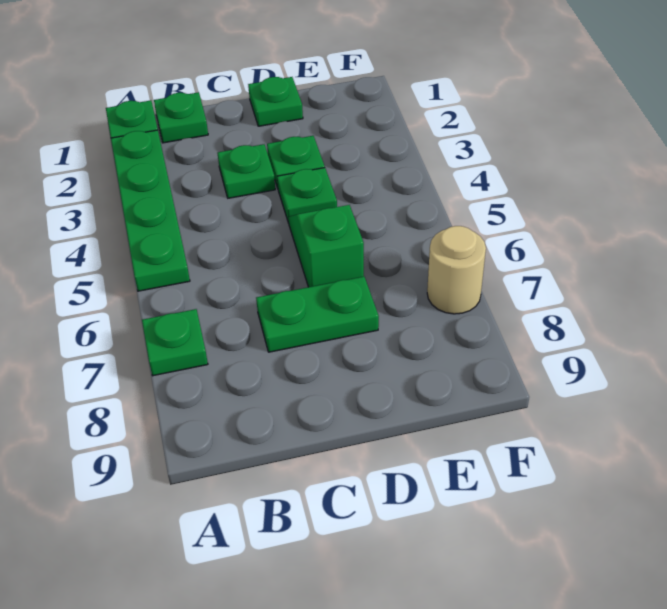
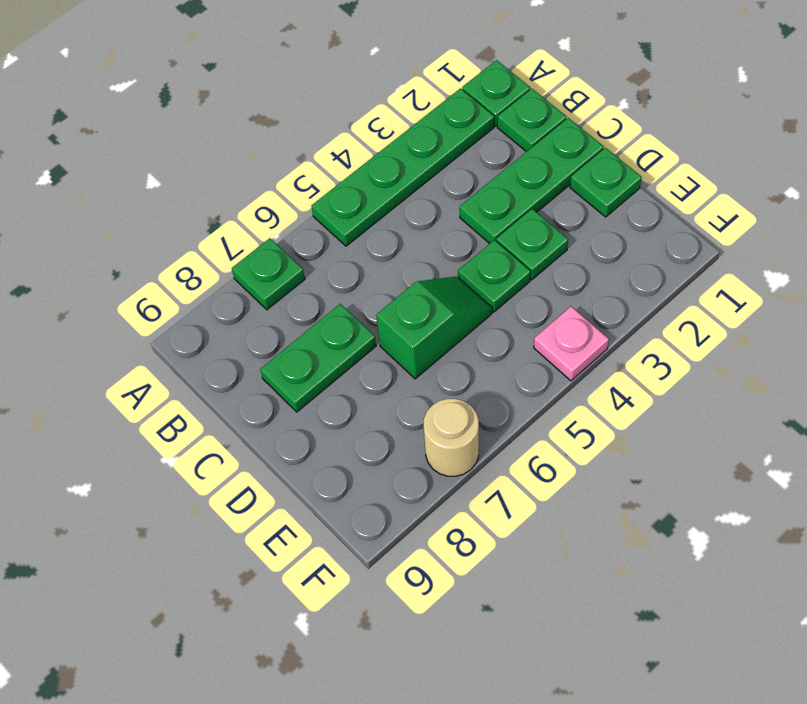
green 1x1 plate [218,144,275,198] -> green 1x3 plate [459,118,604,244]
green 1x2 plate [256,277,379,352] -> green 1x2 plate turned to [260,304,376,412]
none -> pink 1x1 plate [534,306,609,381]

